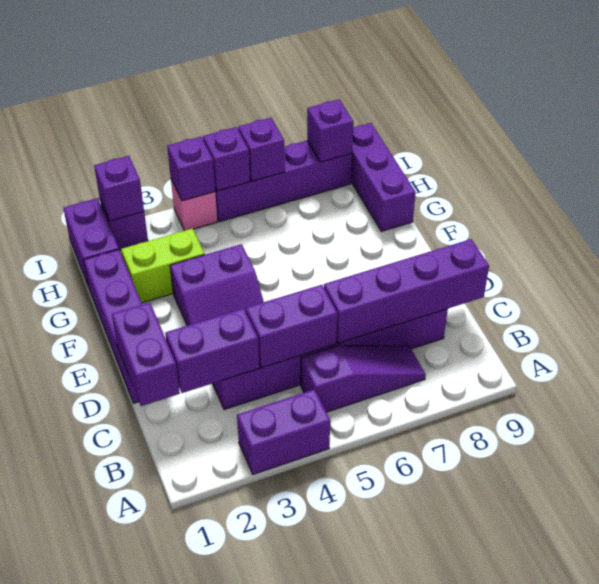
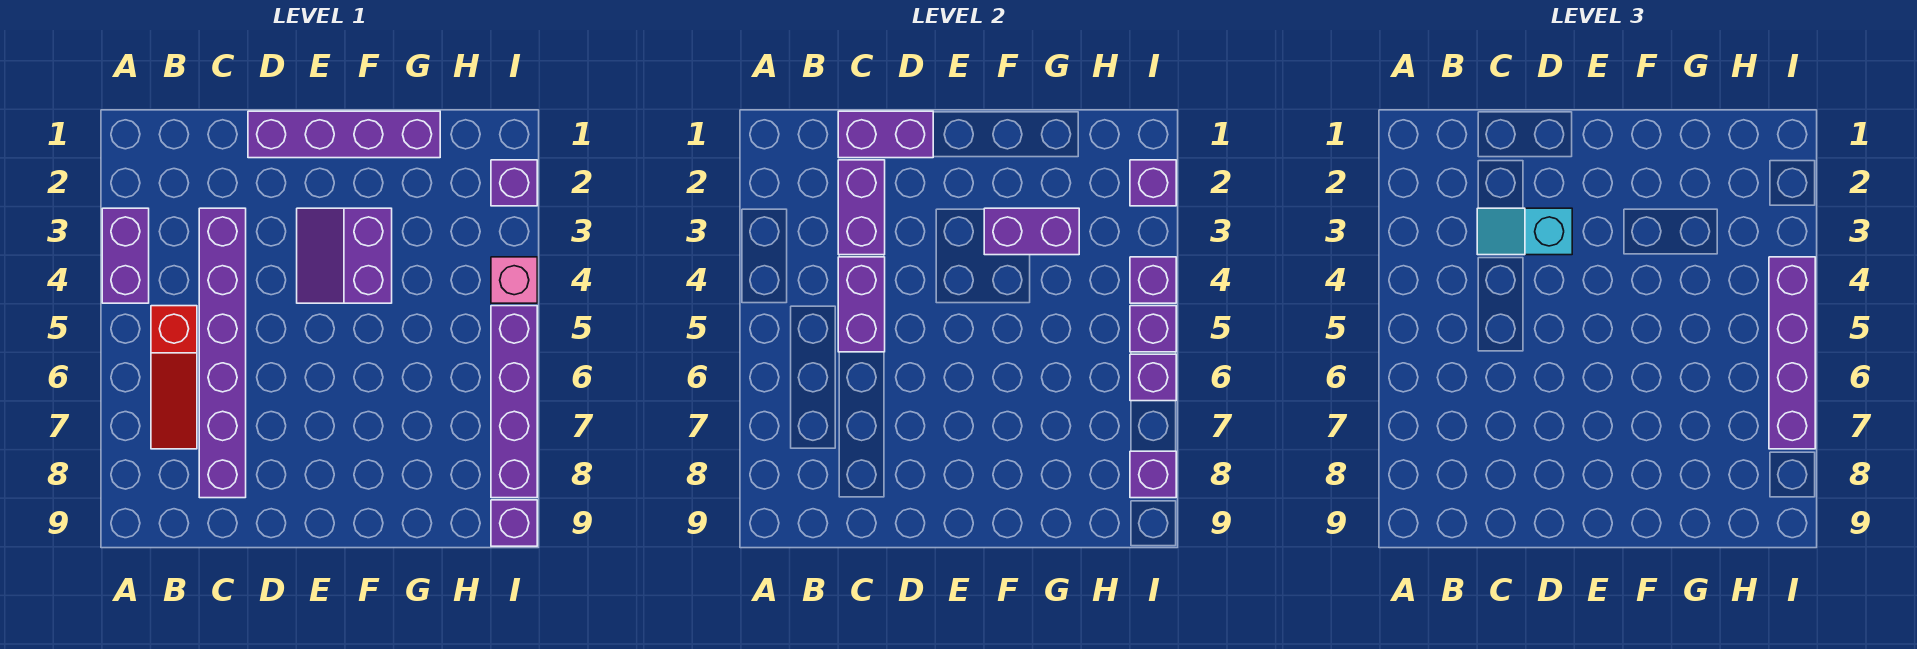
purple 1x3 slope [301,345,426,412] -> red 1x3 slope [151,306,197,449]
none -> cyan 1x2 slope [1477,208,1572,255]
purple 1x4 brick [324,239,489,343] -> purple 1x4 brick moved to [1769,257,1815,449]
lime 1x2 brick [121,229,205,303] -> none
purple 1x3 brick [351,123,416,231] -> purple 1x1 brick [491,500,537,546]
purple 1x2 brick [64,198,119,287] -> purple 1x2 brick moved to [984,208,1079,255]

